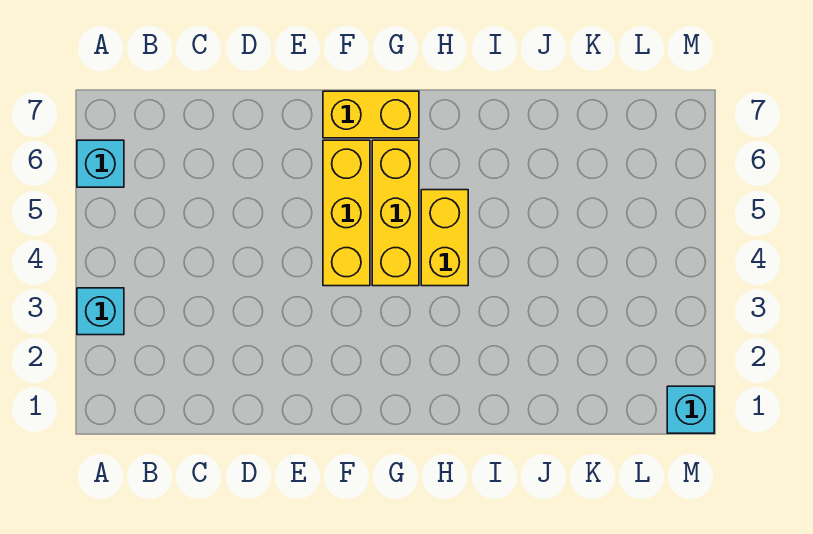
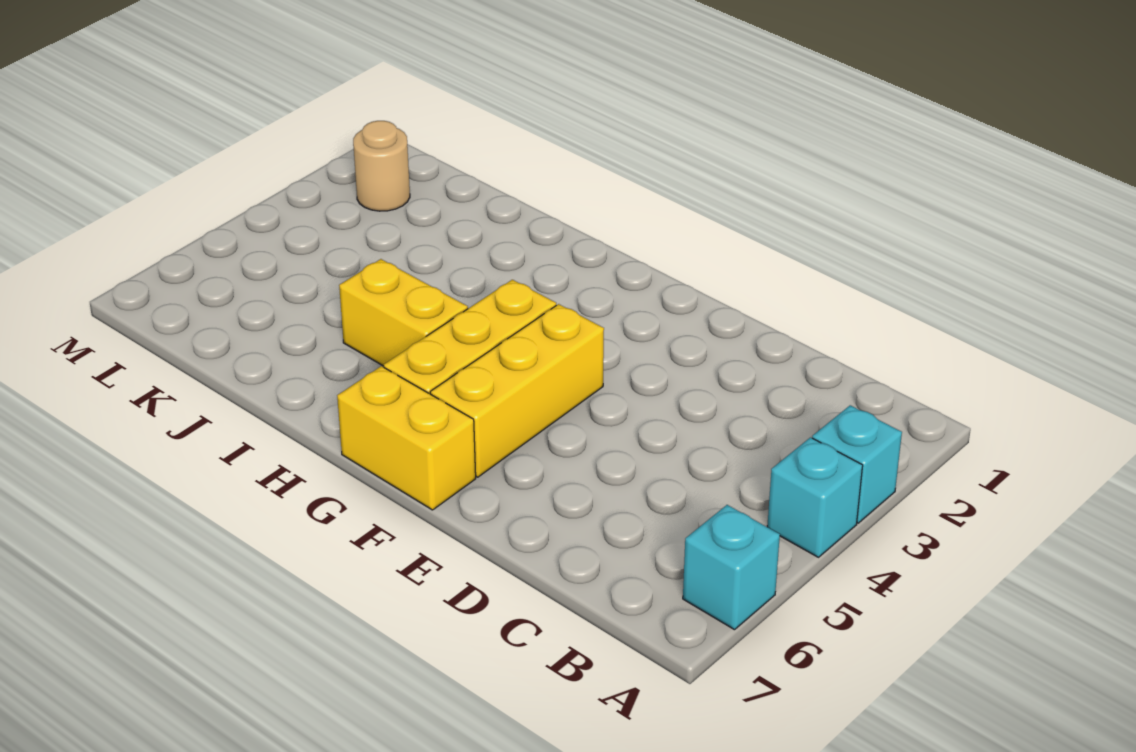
yellow 1x2 brick [421,190,468,286] -> yellow 1x2 brick turned to [339,259,468,366]
none -> tan 1x1 round brick [353,121,410,211]
cyan 1x1 brick [667,386,714,433] -> cyan 1x1 brick moved to [767,437,863,557]

